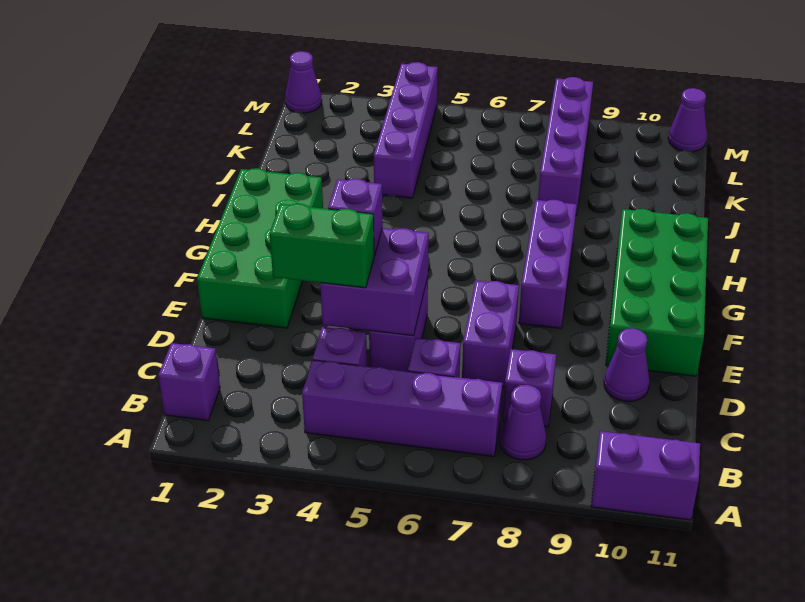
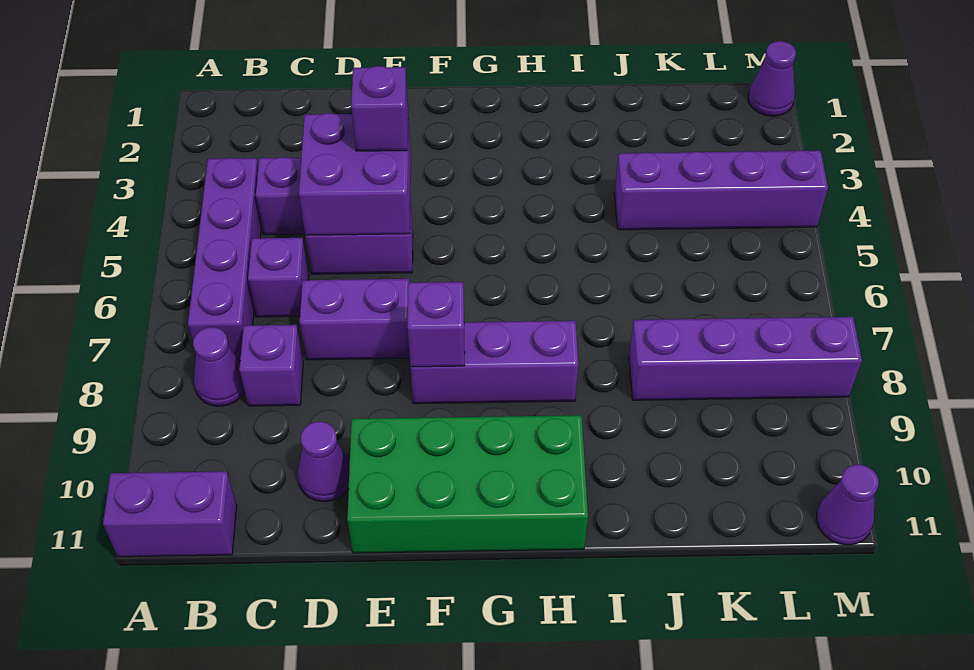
purple 1x2 brick [591,431,700,520] -> purple 1x2 brick turned to [103,471,237,557]
purple 1x1 brick [158,343,220,420] -> purple 1x1 brick moved to [407,282,465,367]
green 1x2 brick [270,204,374,288] -> none
green 2x4 brick [197,168,323,328] -> none

